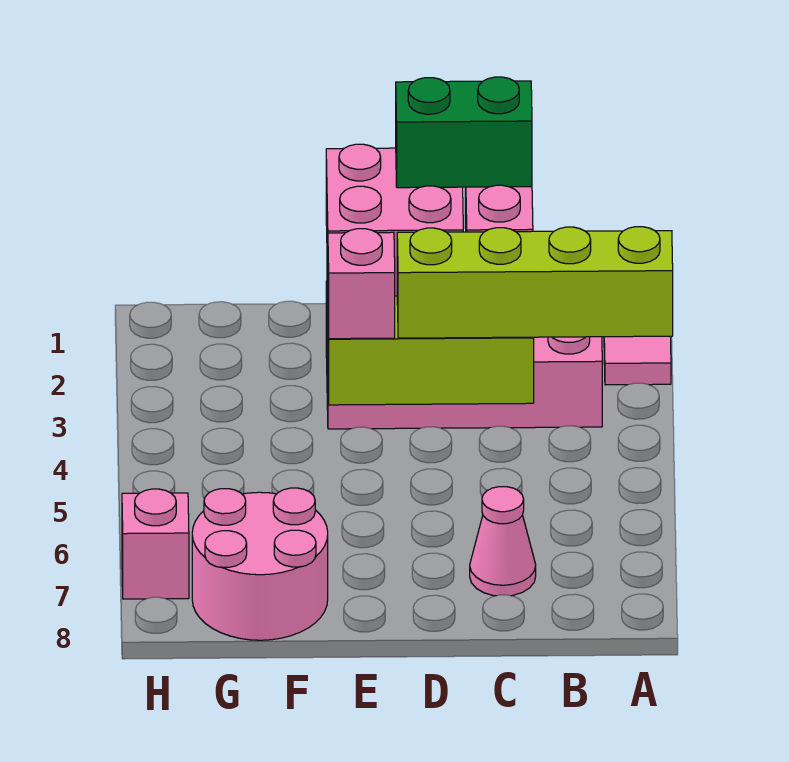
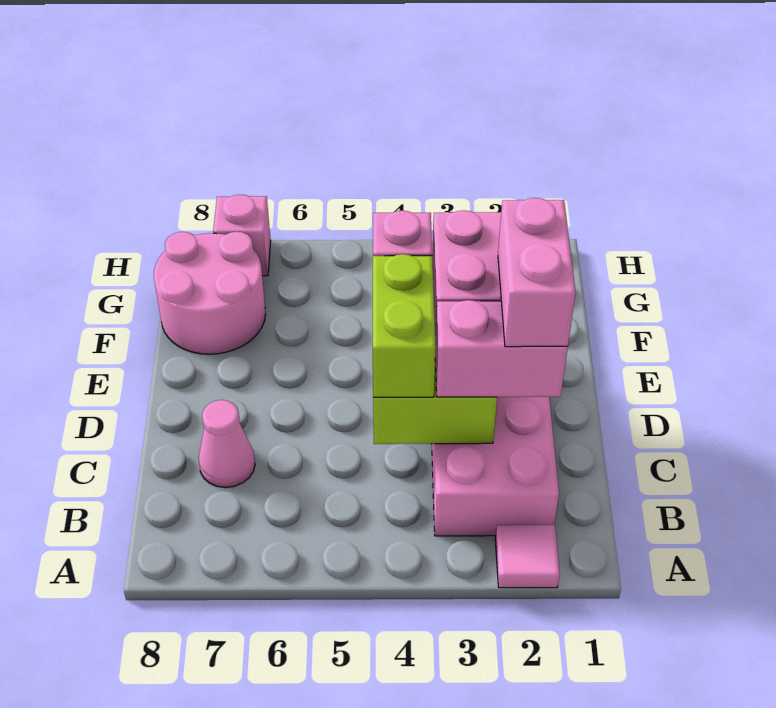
lime 1x4 brick [397,227,673,338] -> lime 1x2 brick [373,254,436,397]
green 1x2 brick [396,77,532,188] -> pink 1x2 brick [498,198,575,347]

